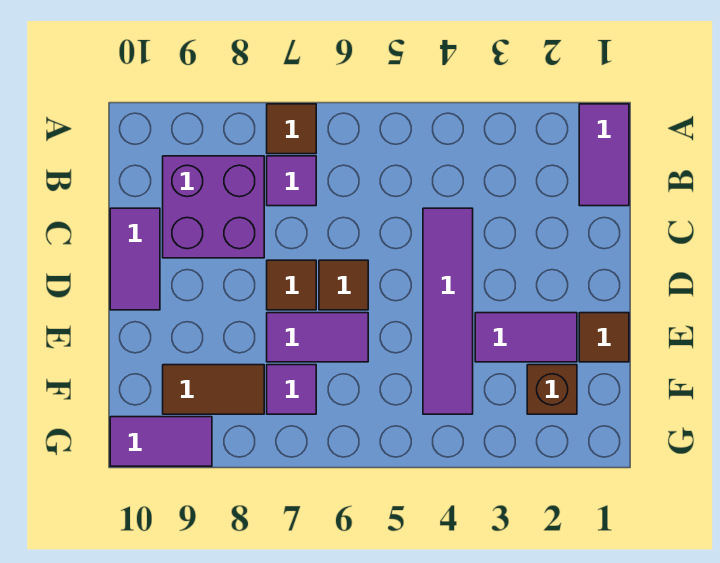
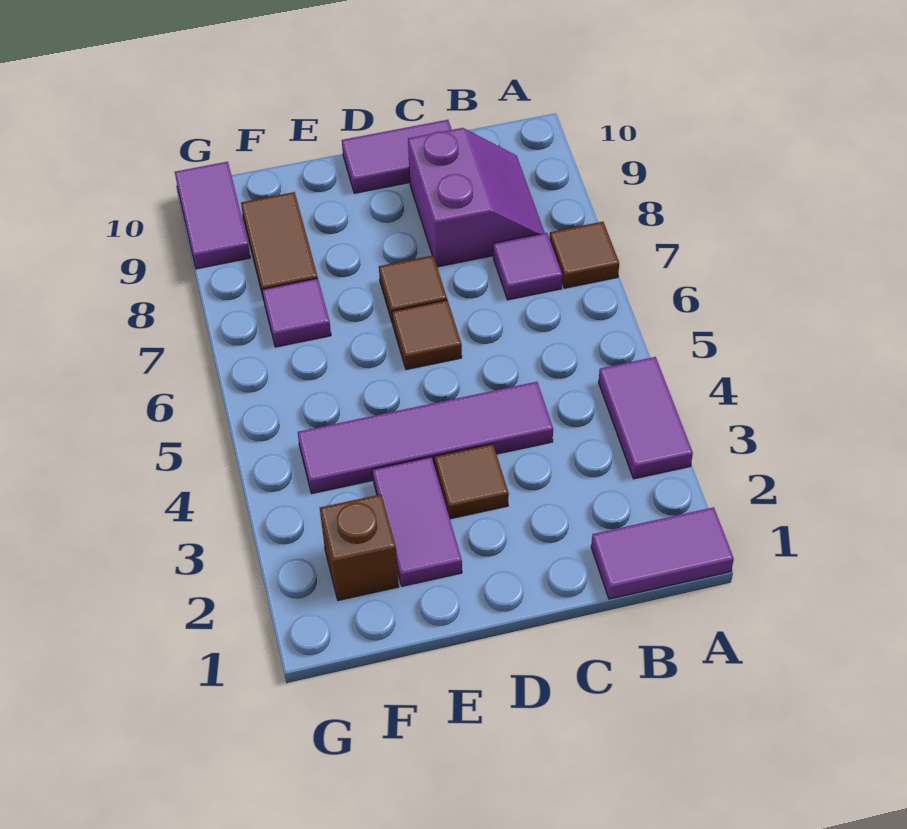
purple 2x2 brick [163,156,264,258] -> purple 2x2 slope [408,128,545,267]
brown 1x1 tile [579,313,629,362] -> brown 1x1 tile moved to [435,444,509,519]
purple 1x2 tile [267,313,368,362] -> purple 1x2 tile moved to [599,357,693,479]

